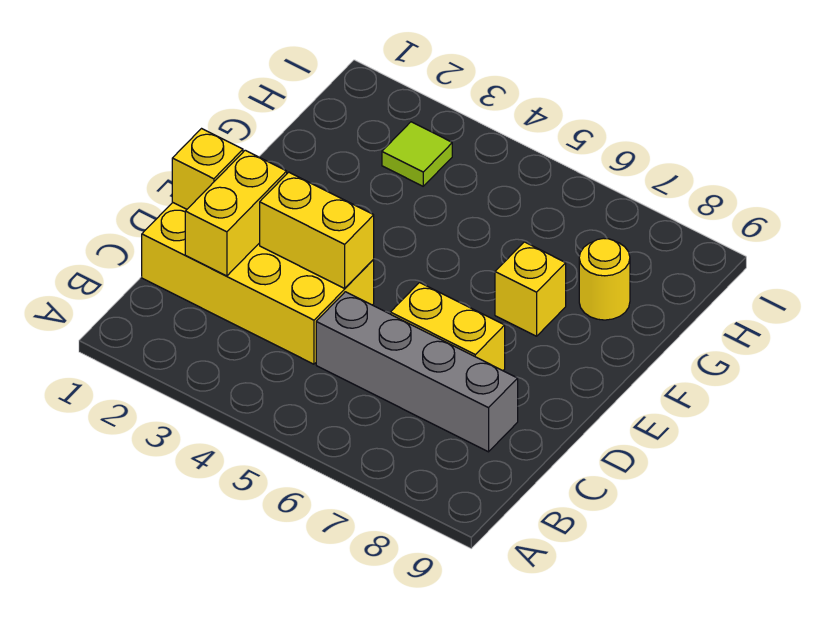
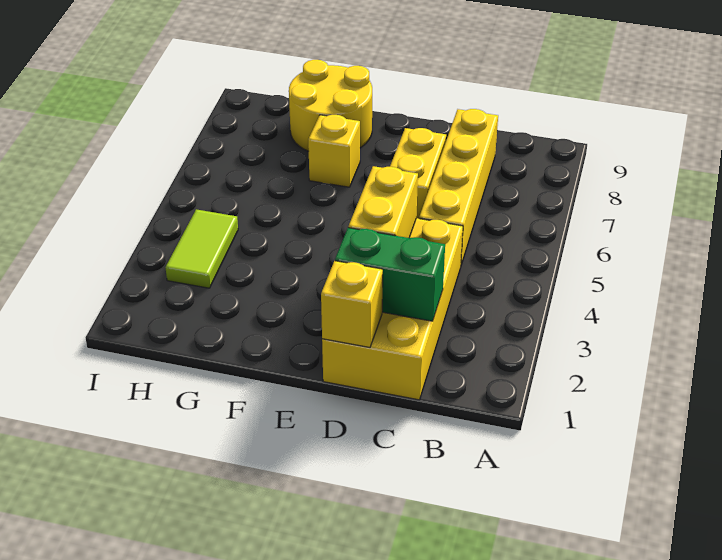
yellow 1x2 brick [185,150,287,276] -> green 1x2 brick [335,228,445,321]
grey 1x4 brick [316,292,518,452] -> yellow 1x4 brick [419,109,498,265]
yellow 1x1 round brick [579,238,630,320] -> yellow 2x2 round brick [289,60,372,151]
lime 1x1 tile [382,122,452,186] -> lime 1x2 tile [165,209,238,288]

